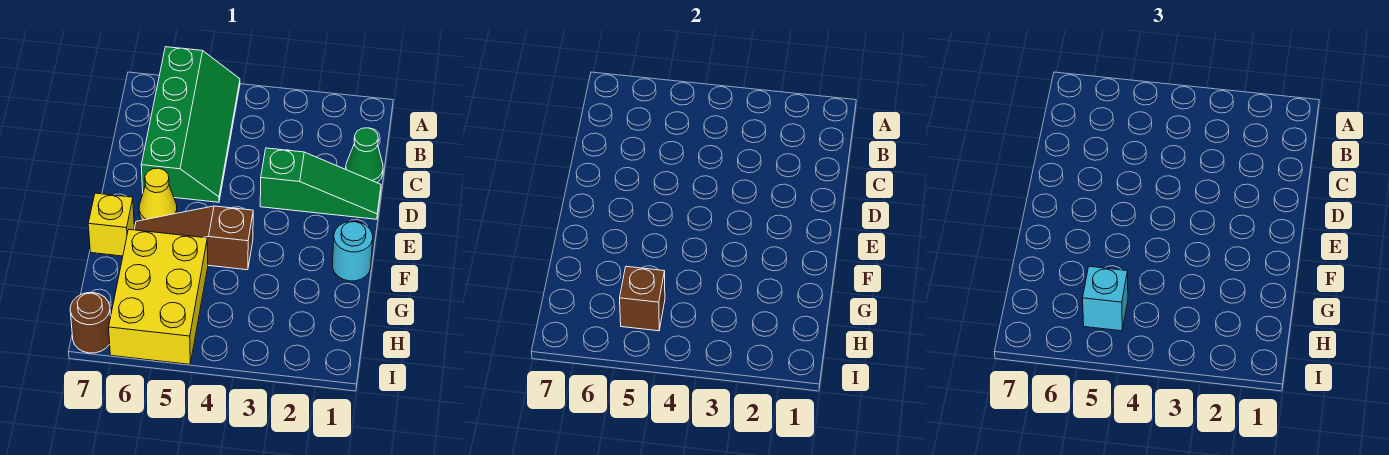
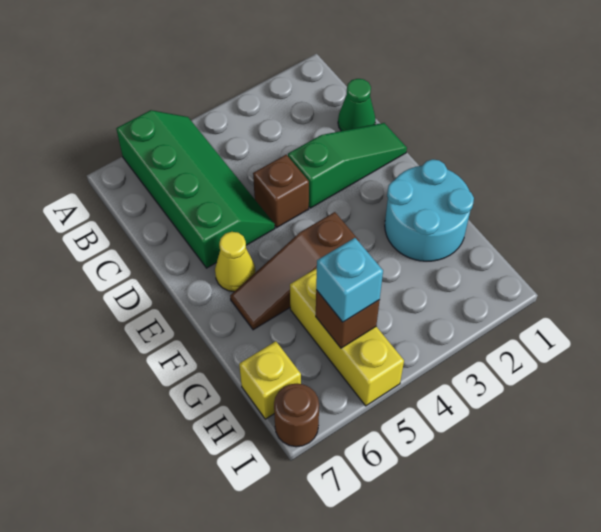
none -> brown 1x1 brick [253,155,309,228]
cyan 1x1 round brick [332,221,373,281] -> cyan 2x2 round brick [385,159,474,261]
yellow 1x1 brick [88,193,134,256] -> yellow 1x1 brick moved to [239,341,301,419]
yellow 2x3 brick [109,229,208,364] -> yellow 1x3 brick [290,268,404,406]

